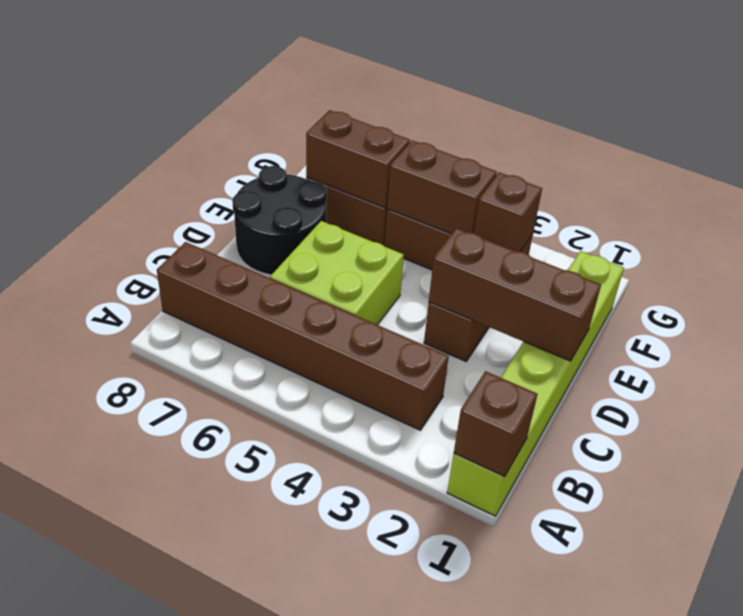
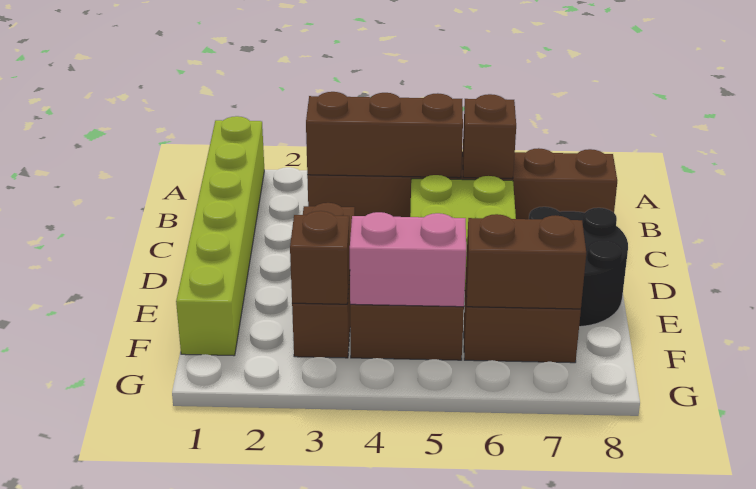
brown 1x1 brick [454,371,537,477] -> brown 1x1 brick moved to [463,94,516,179]
brown 1x3 brick [429,228,601,361] -> brown 1x3 brick moved to [306,92,463,178]
brown 1x2 brick [387,141,497,234] -> pink 1x2 brick [350,212,466,307]

